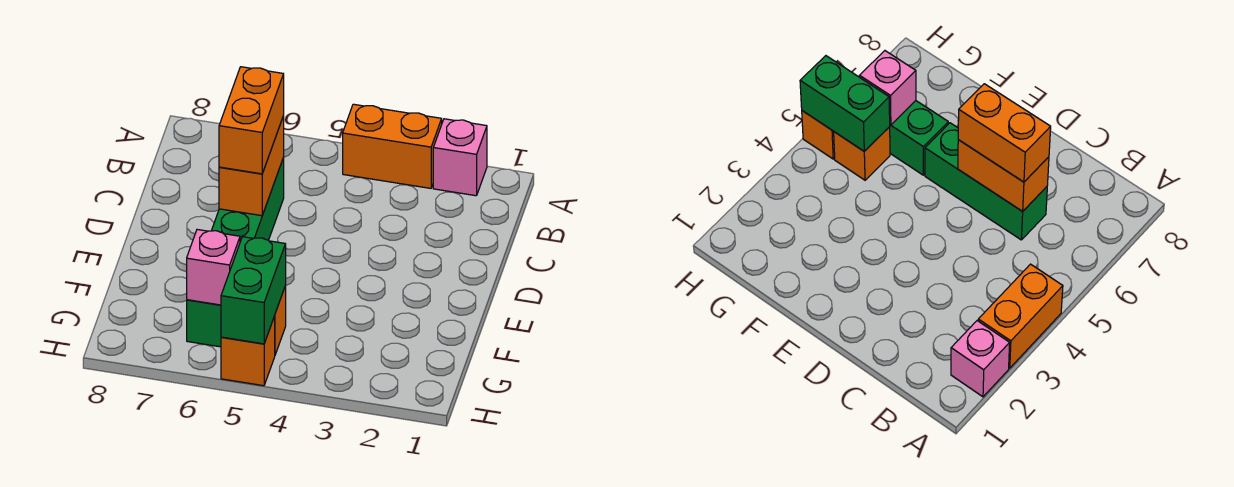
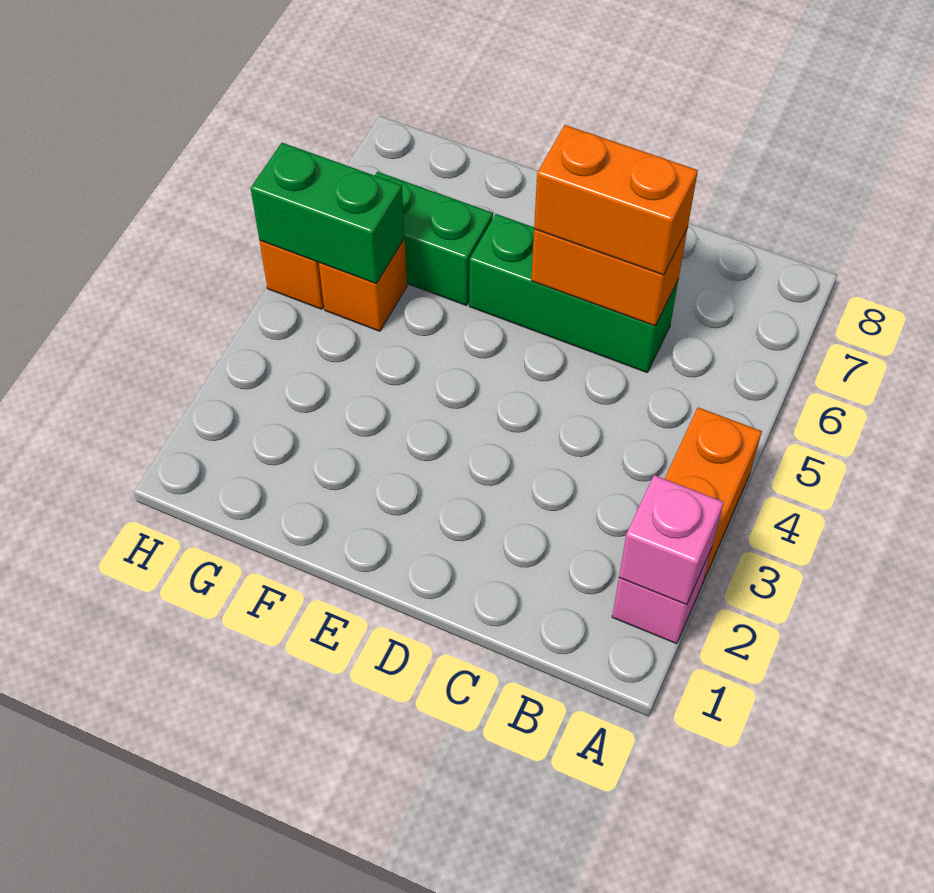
pink 1x1 brick [187,230,240,305] -> pink 1x1 brick moved to [619,475,724,605]

